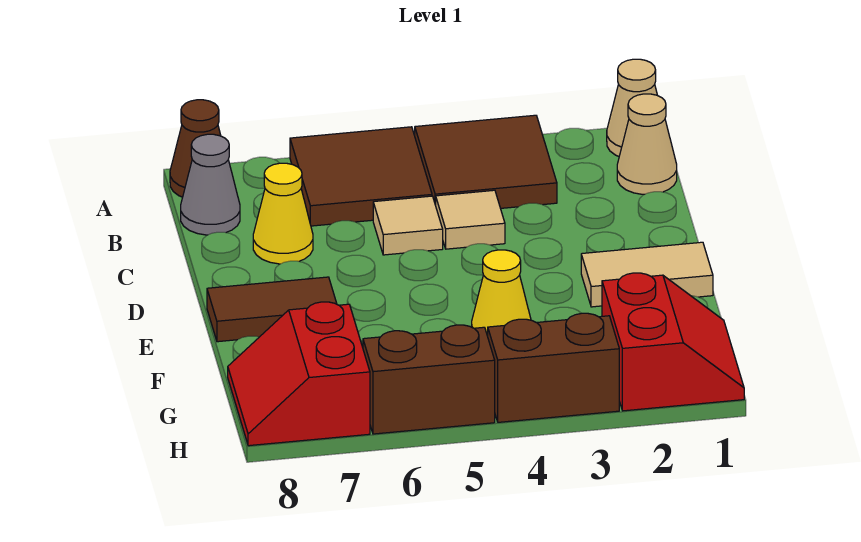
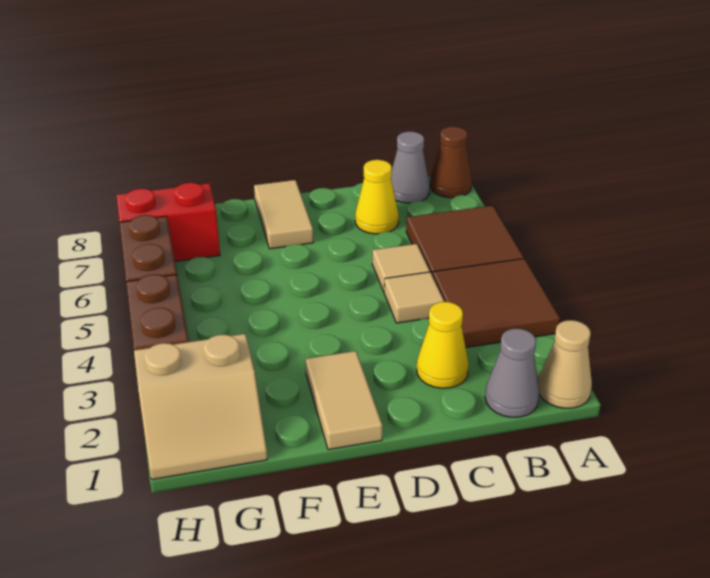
tan 1x1 cone [617,94,677,194] -> grey 1x1 cone [485,329,539,417]
brown 1x2 tile [207,277,337,342] -> tan 1x2 tile [254,180,313,249]
yellow 1x1 cone [472,250,531,336] -> yellow 1x1 cone moved to [417,302,469,388]
red 2x2 slope [602,273,744,411] -> tan 2x2 slope [134,334,267,479]

